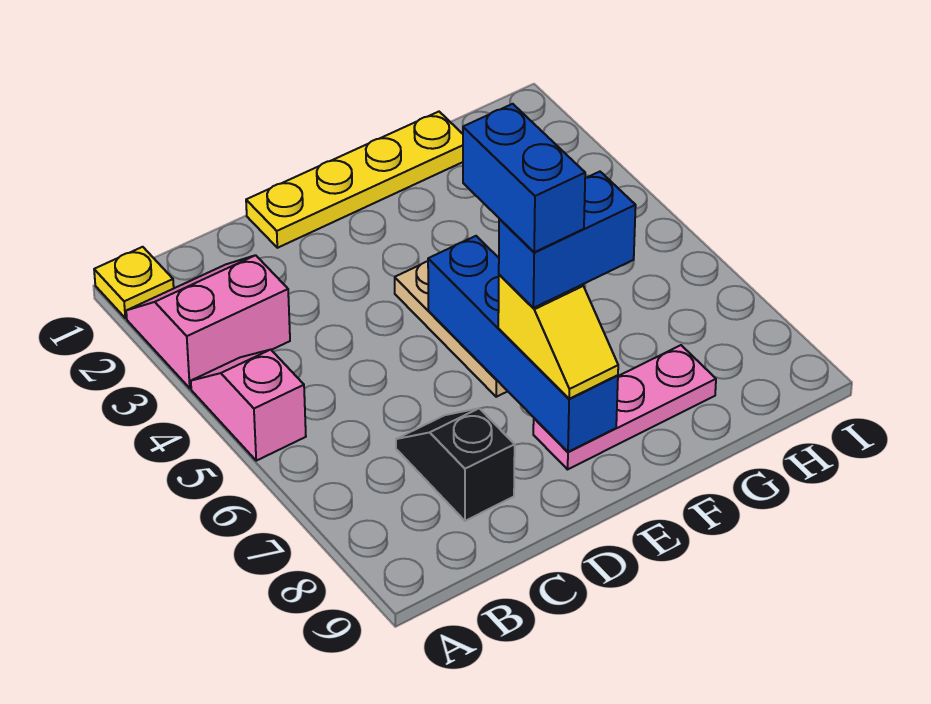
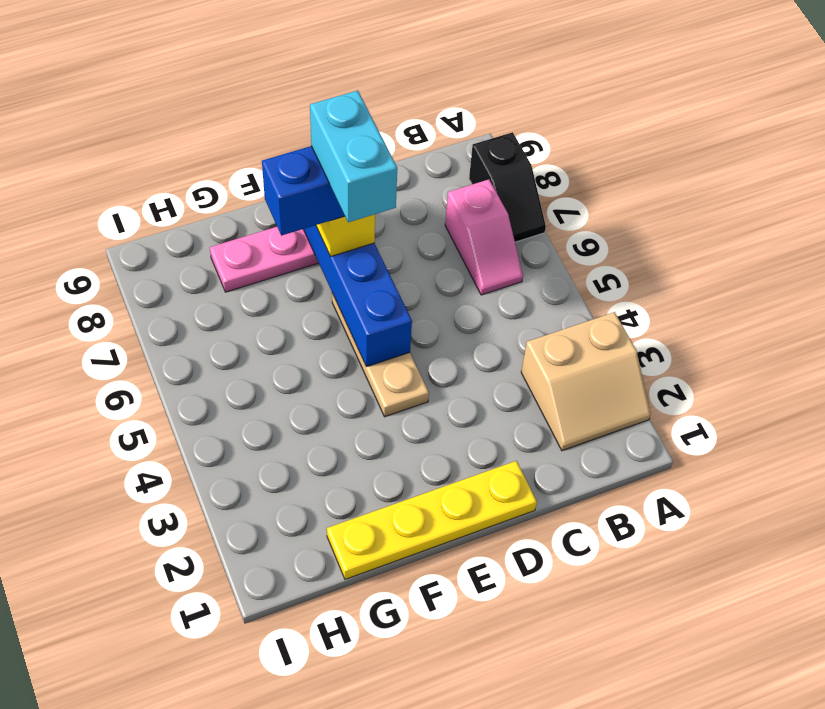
yellow 1x1 plate [94,247,174,318] -> none
pink 2x2 slope [126,255,290,388] -> tan 2x2 slope [521,312,651,451]
pink 1x2 slope [191,350,306,461] -> pink 1x2 slope moved to [445,179,523,295]
black 1x2 slope [396,408,515,521] -> black 1x2 slope moved to [469,132,546,242]
blue 1x2 brick [463,104,585,252] -> cyan 1x2 brick [310,91,397,222]

